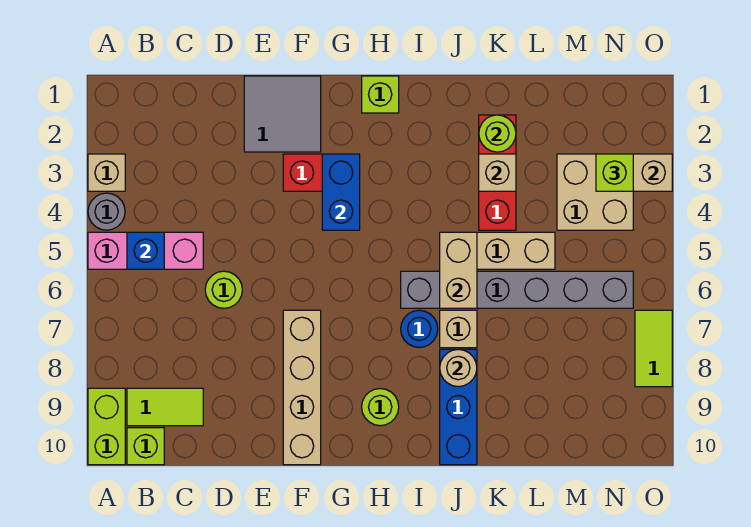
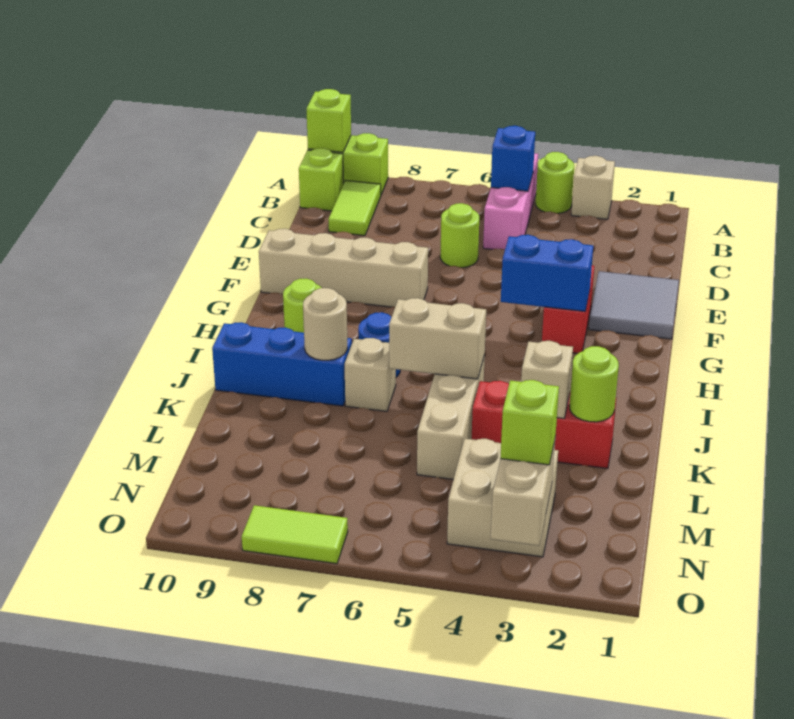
grey 1x1 round brick [88,193,125,230] -> lime 1x1 round brick [536,152,574,214]
lime 1x1 brick [362,76,399,113] -> lime 1x1 brick moved to [307,89,351,152]
grey 1x6 brick [401,271,633,308] -> none

